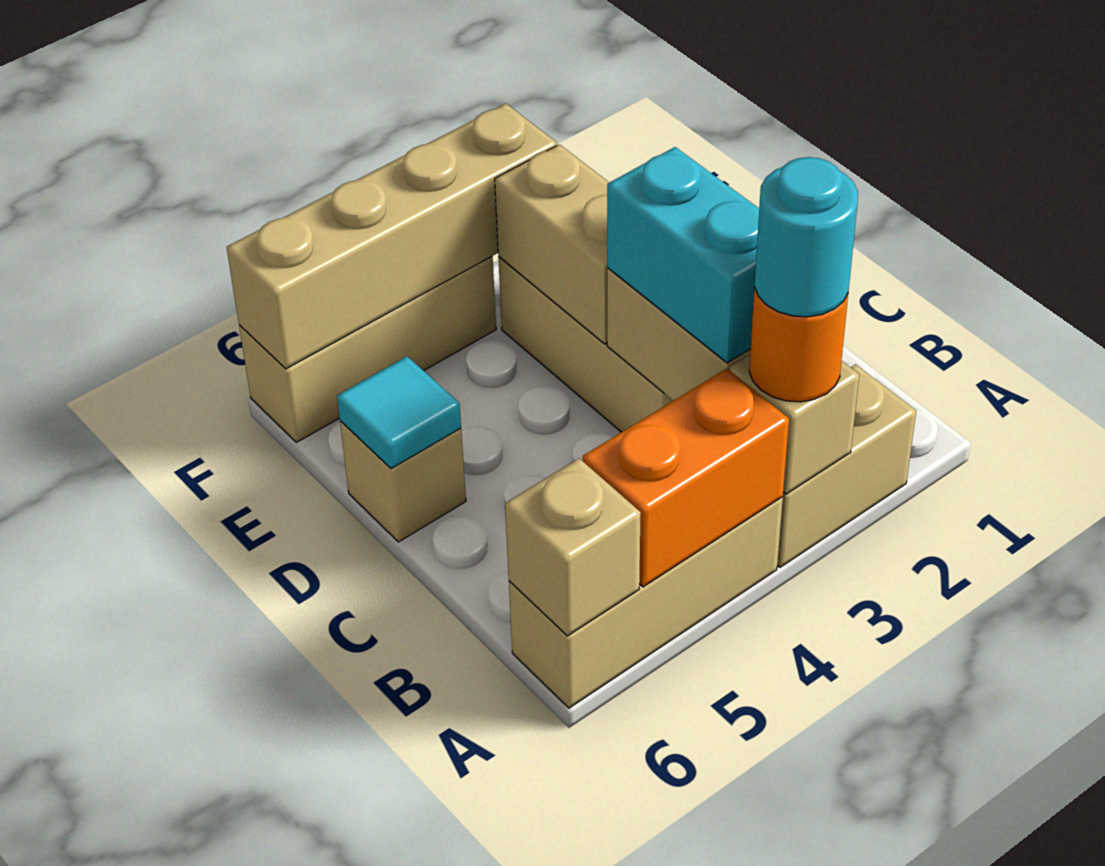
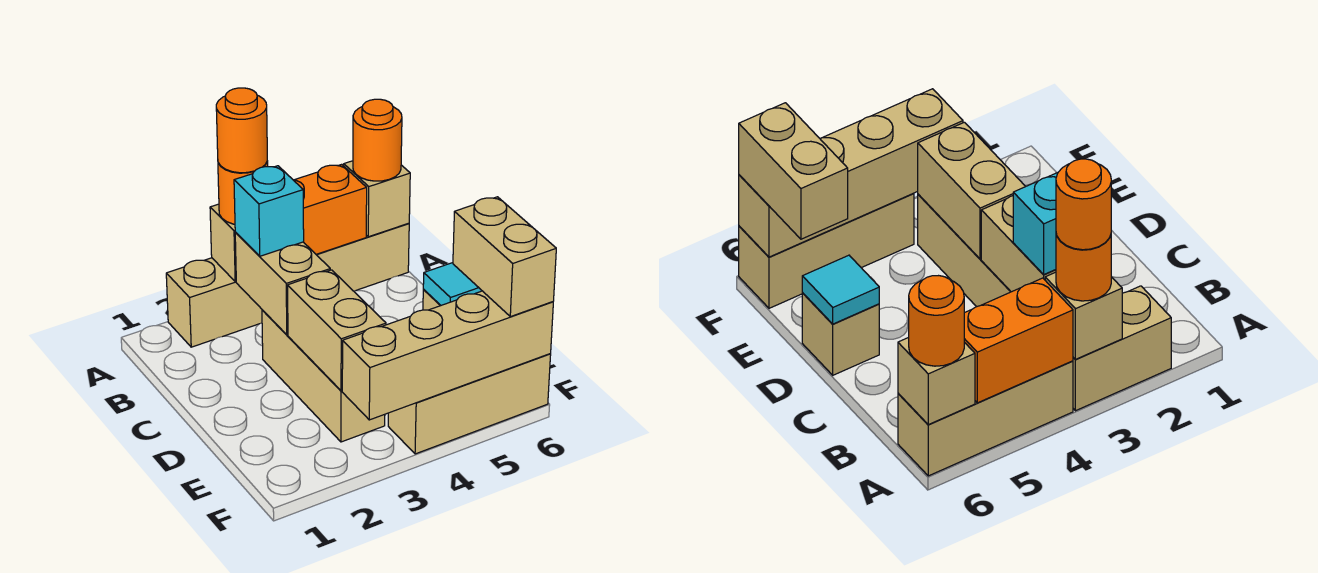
cyan 1x1 round brick [755,157,858,317] -> orange 1x1 round brick [216,88,267,173]
none -> orange 1x1 round brick [353,99,402,181]
cyan 1x2 brick [607,147,759,363] -> cyan 1x1 brick [234,166,304,256]
none -> tan 1x2 brick [453,197,556,317]

